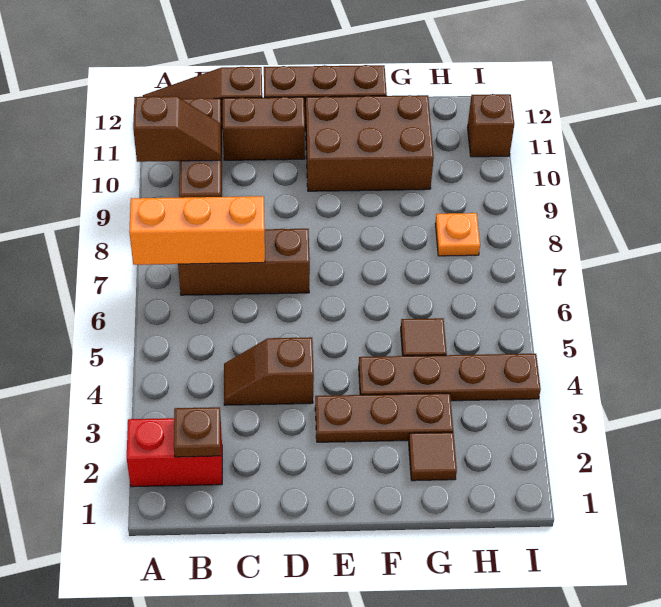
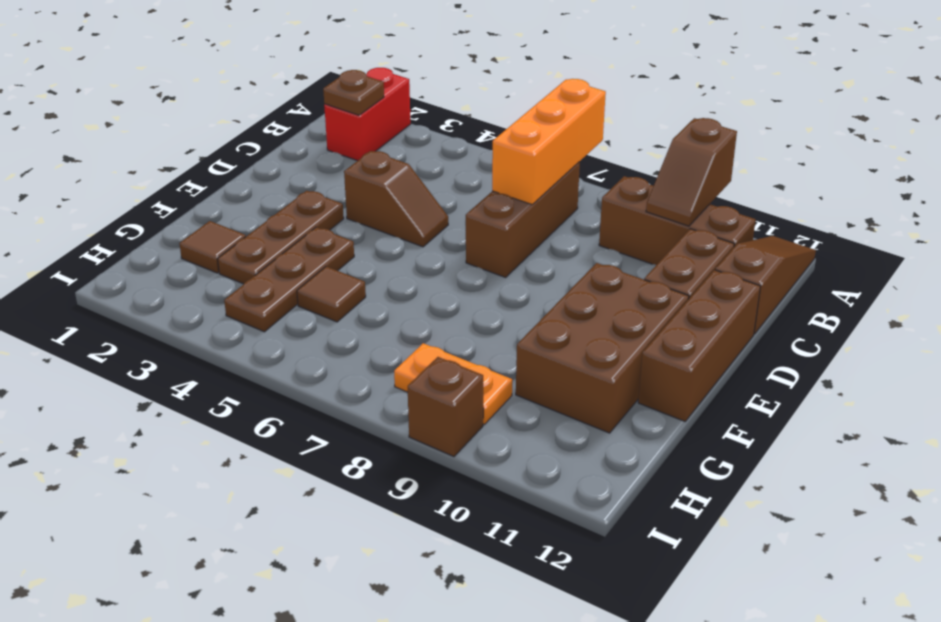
brown 1x2 slope [224,337,314,405] -> brown 1x2 slope turned to [344,151,448,247]
brown 1x4 plate [359,354,541,401] -> brown 1x3 plate [224,227,354,332]
orange 1x1 plate [435,213,480,256] -> orange 1x2 plate [394,343,512,425]
brown 1x1 brick [468,94,514,157] -> brown 1x1 brick moved to [408,357,483,457]

